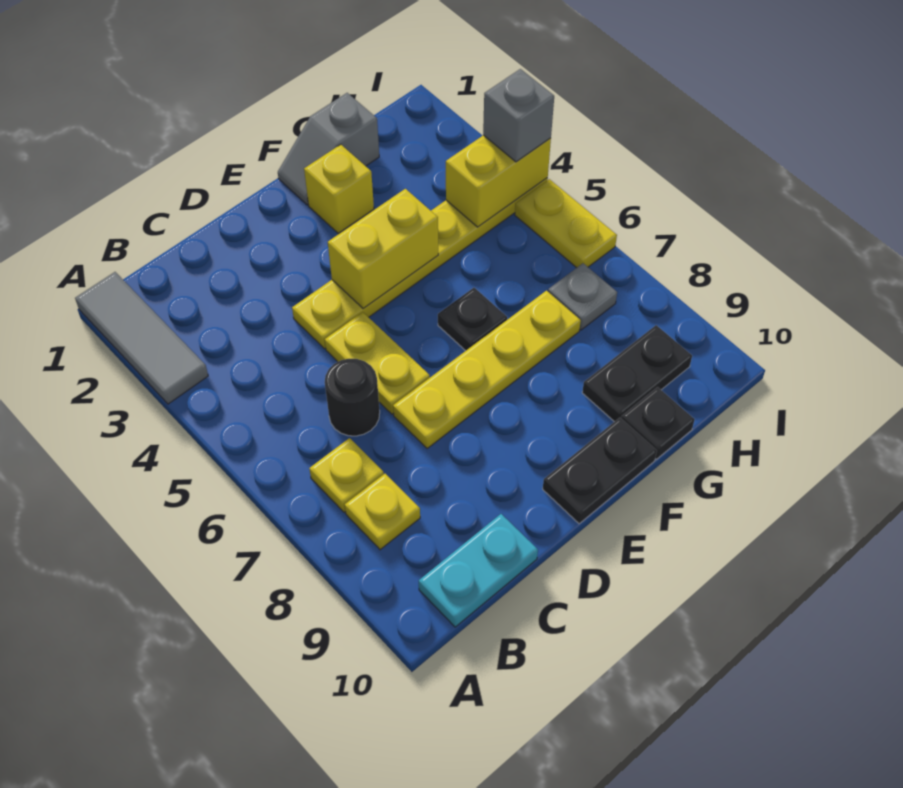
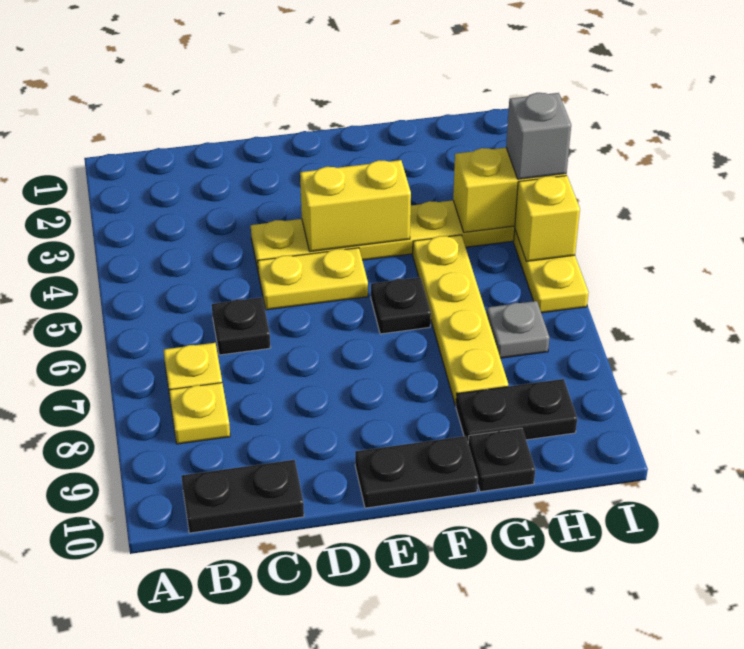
grey 1x3 tile [75,272,208,404] -> none
cyan 1x2 plate [419,514,538,627] -> black 1x2 plate [182,460,304,533]
black 1x1 round brick [325,359,380,436] -> black 1x1 plate [212,298,271,355]
yellow 1x2 plate [325,312,430,414] -> yellow 1x2 plate turned to [258,248,368,310]
yellow 1x4 plate [393,291,581,448] -> yellow 1x4 plate turned to [413,235,508,406]
grey 1x2 slope [278,93,379,205] -> none
yellow 1x1 brick [304,145,374,233] -> yellow 1x1 brick moved to [515,176,580,261]

